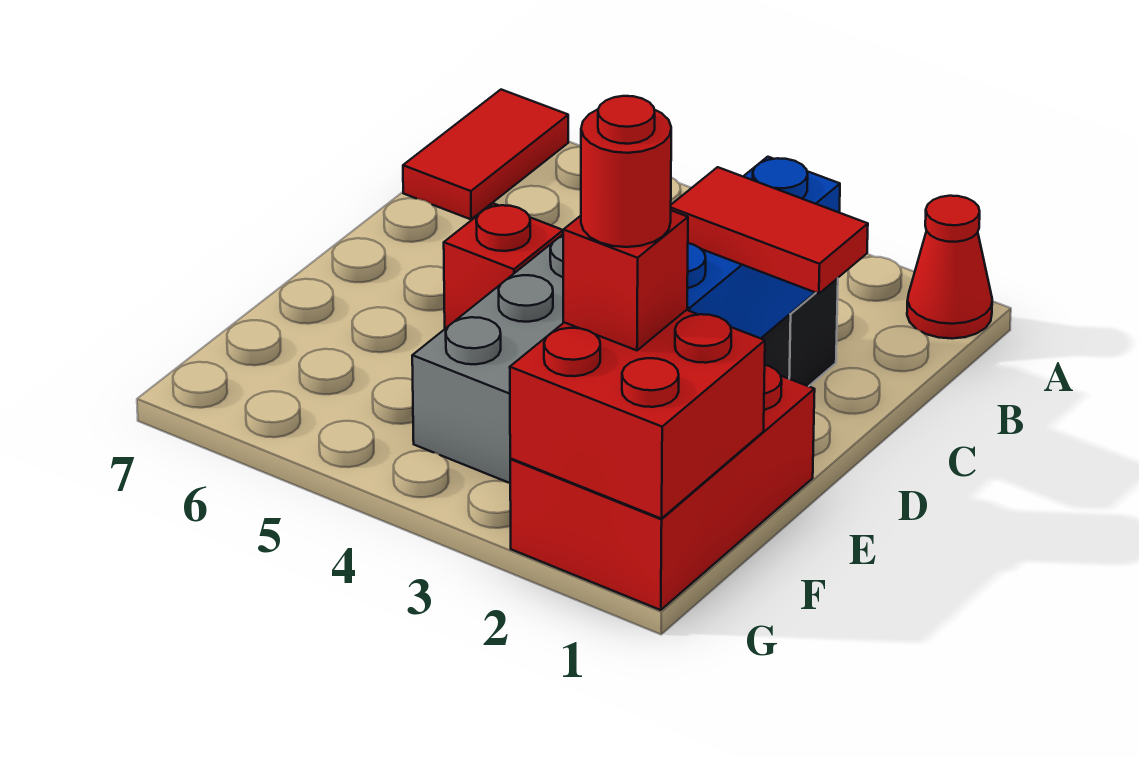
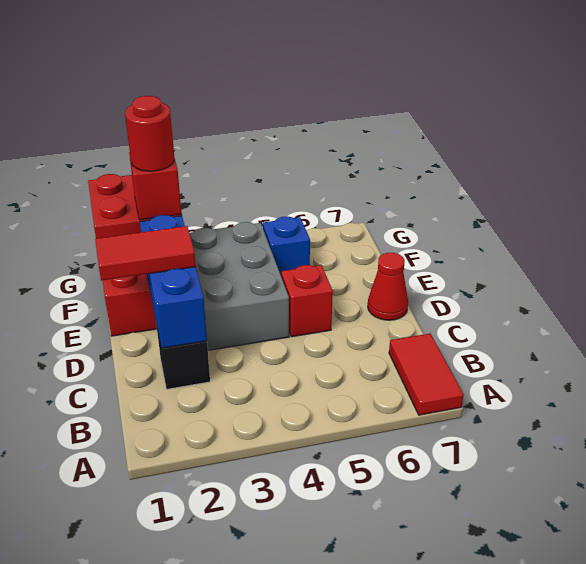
red 1x1 cone [907,196,992,339] -> red 1x1 cone moved to [368,253,408,320]
none -> blue 1x1 brick [263,217,310,275]

